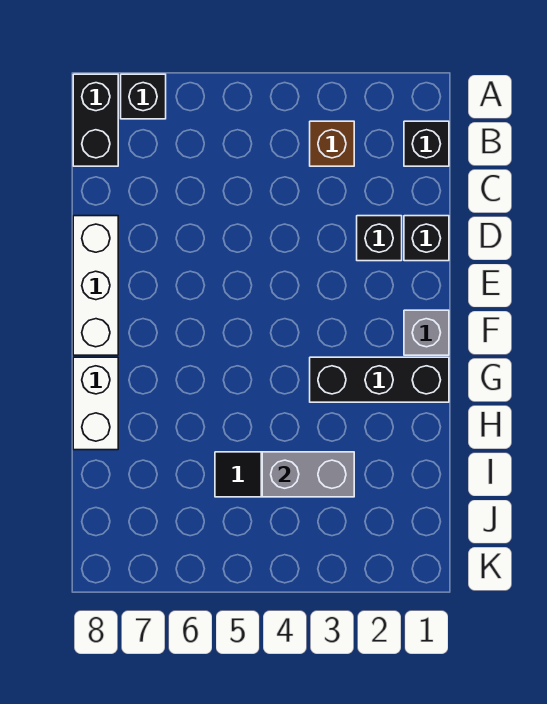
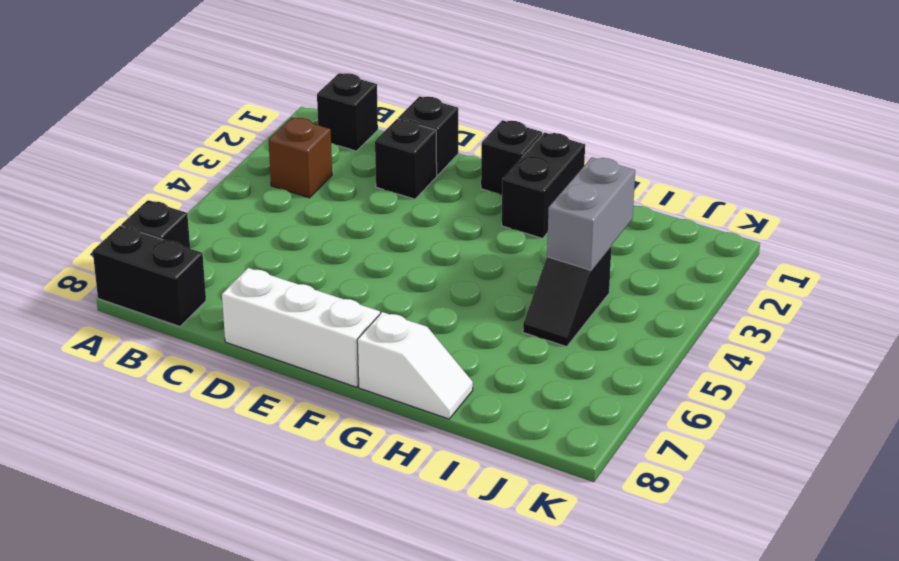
grey 1x1 brick [404,310,449,355] -> black 1x1 brick [481,120,542,195]
black 1x3 brick [310,357,449,402] -> black 1x2 brick [502,133,585,238]
white 1x2 brick [73,357,118,450] -> white 1x2 slope [357,312,473,419]

